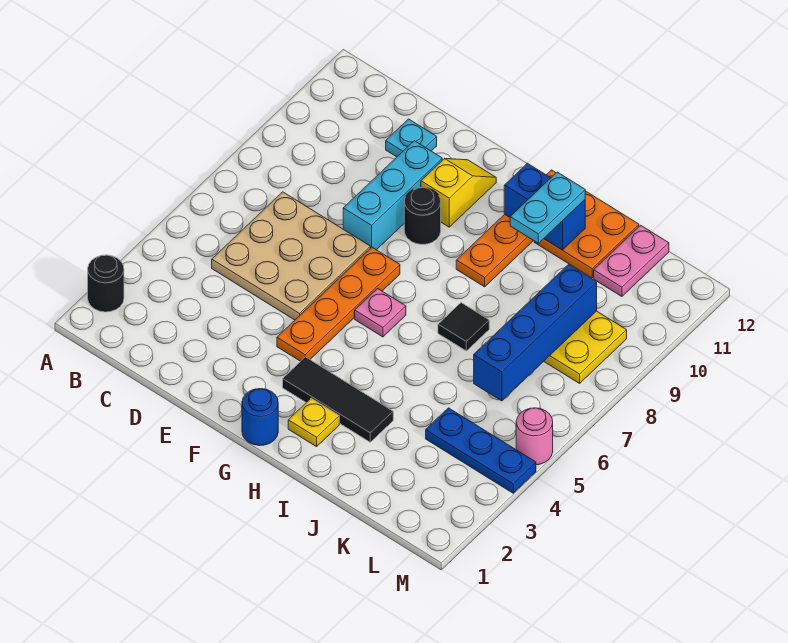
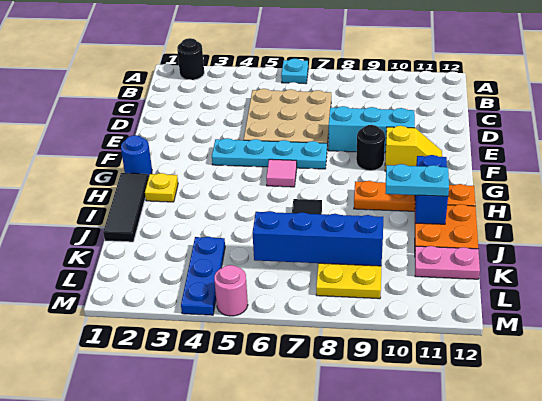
cyan 1x1 plate [386,119,437,157] -> cyan 1x1 plate moved to [281,59,308,84]
orange 1x4 plate [277,247,400,361] -> cyan 1x4 plate [212,138,327,169]
black 1x3 tile [283,357,393,442] -> black 1x3 tile moved to [103,173,149,242]
pink 1x1 plate [355,289,406,337] -> pink 1x1 tile [266,159,297,187]

